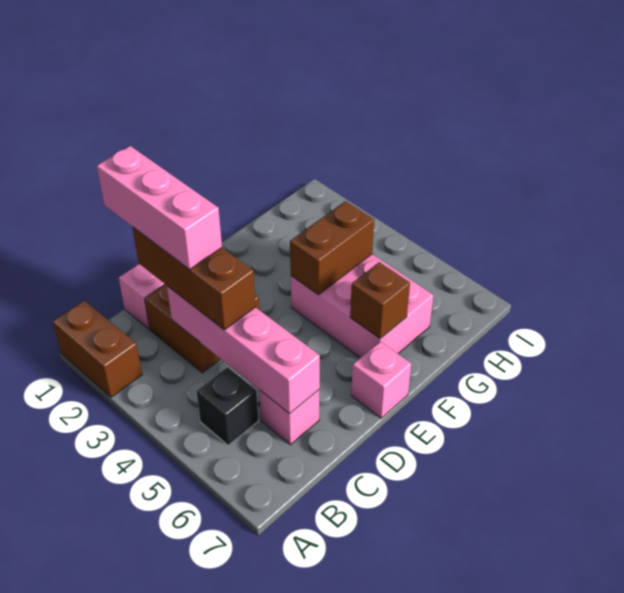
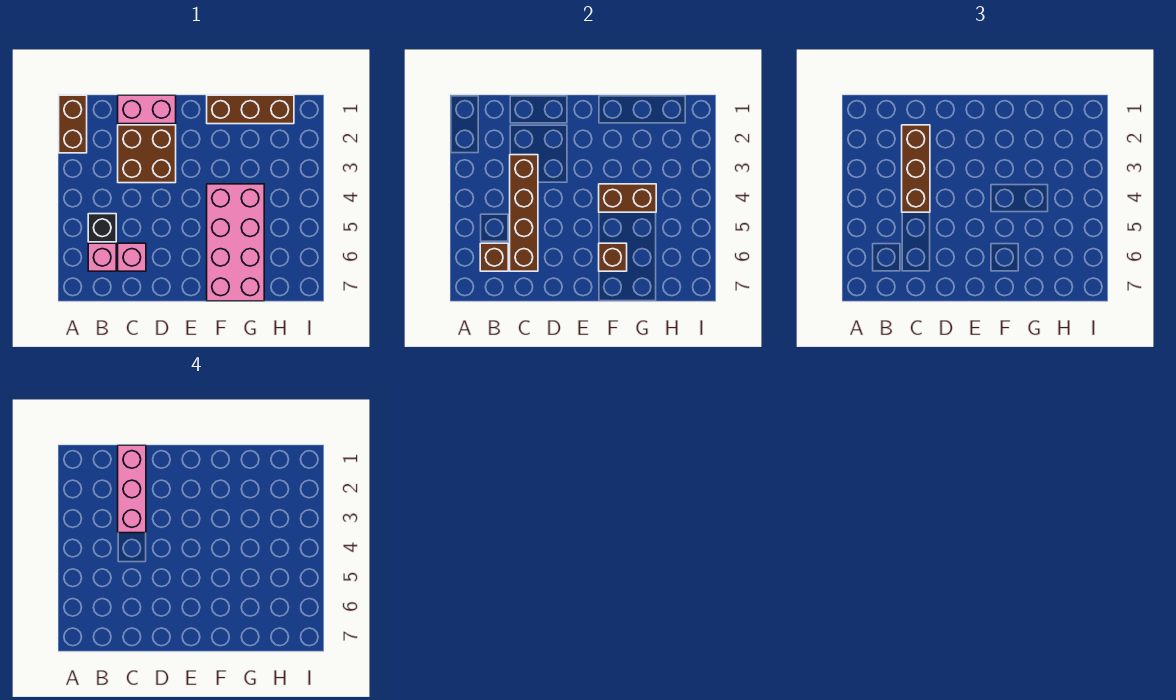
none -> brown 1x1 brick [480,243,508,271]
pink 1x4 brick [167,286,320,414] -> brown 1x4 brick [510,155,538,271]
pink 1x1 brick [351,342,411,418] -> pink 1x1 brick moved to [88,243,116,271]
none -> brown 1x3 brick [207,95,294,124]
pink 2x3 brick [291,254,434,358] -> pink 2x4 brick [207,184,264,301]

